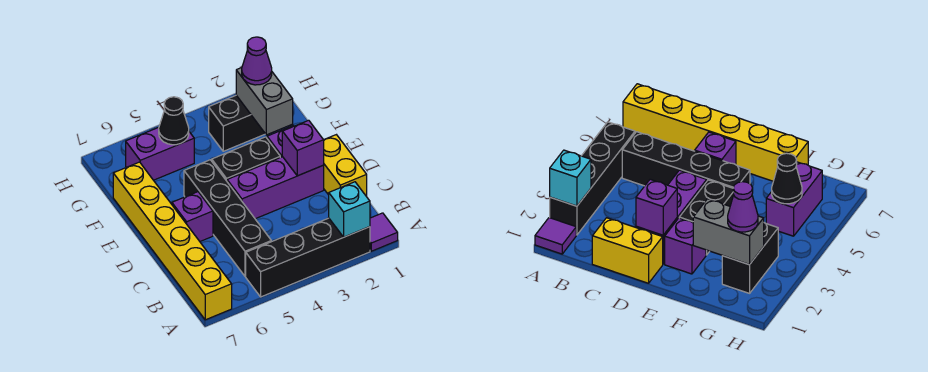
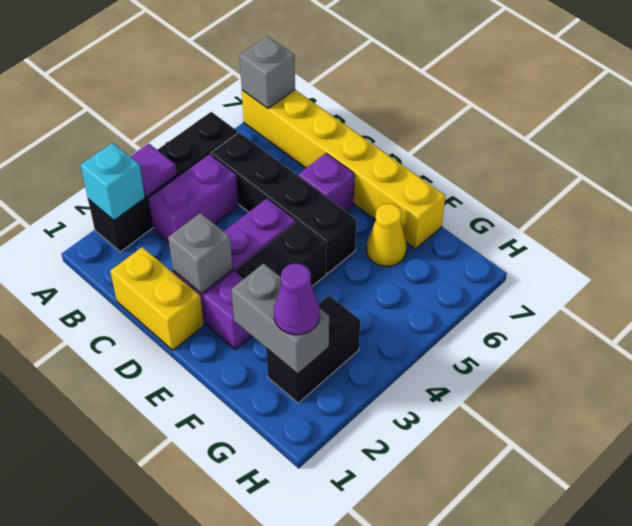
purple 1x1 tile [370,213,398,251] -> purple 1x1 tile moved to [130,143,177,196]
none -> grey 1x1 brick [240,36,295,109]
purple 1x1 brick [282,120,324,176] -> grey 1x1 brick [168,213,233,294]
none -> yellow 1x1 cone [366,204,406,266]
purple 1x2 brick [126,127,194,180] -> purple 1x2 brick moved to [148,154,239,242]
black 1x1 cone [159,97,189,145] -> none

